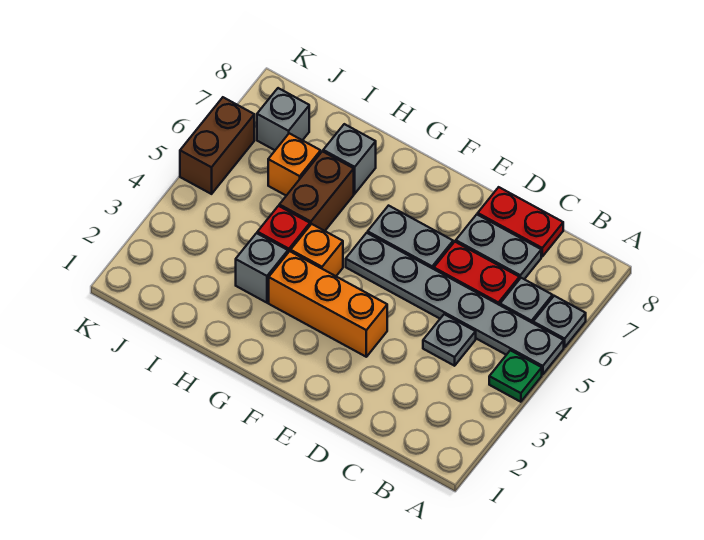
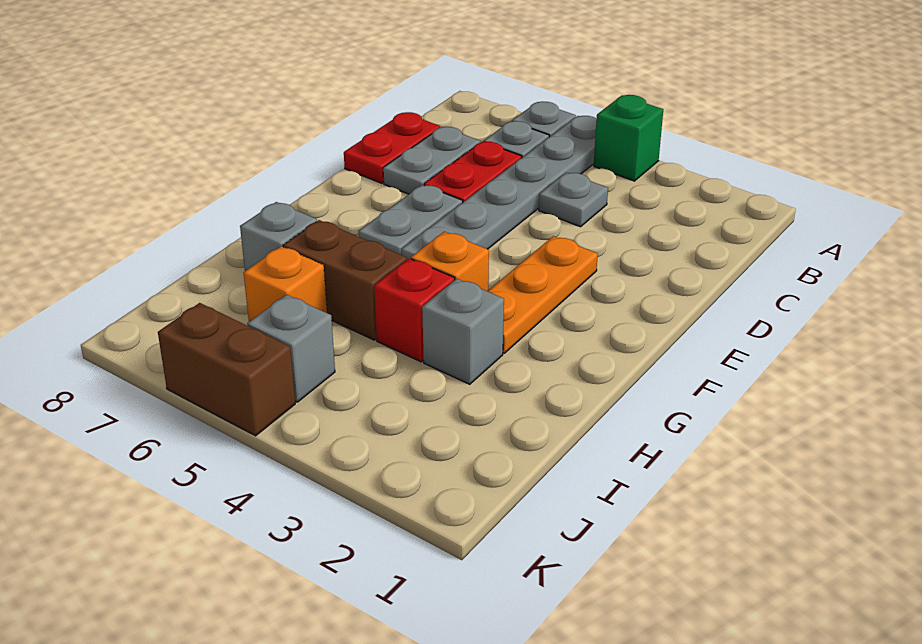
green 1x1 plate [489,350,542,402] -> green 1x1 brick [594,95,663,181]
orange 1x3 brick [269,251,387,357] -> orange 1x3 plate [487,236,598,353]
grey 1x1 brick [257,88,309,150] -> grey 1x1 brick moved to [247,295,335,402]

